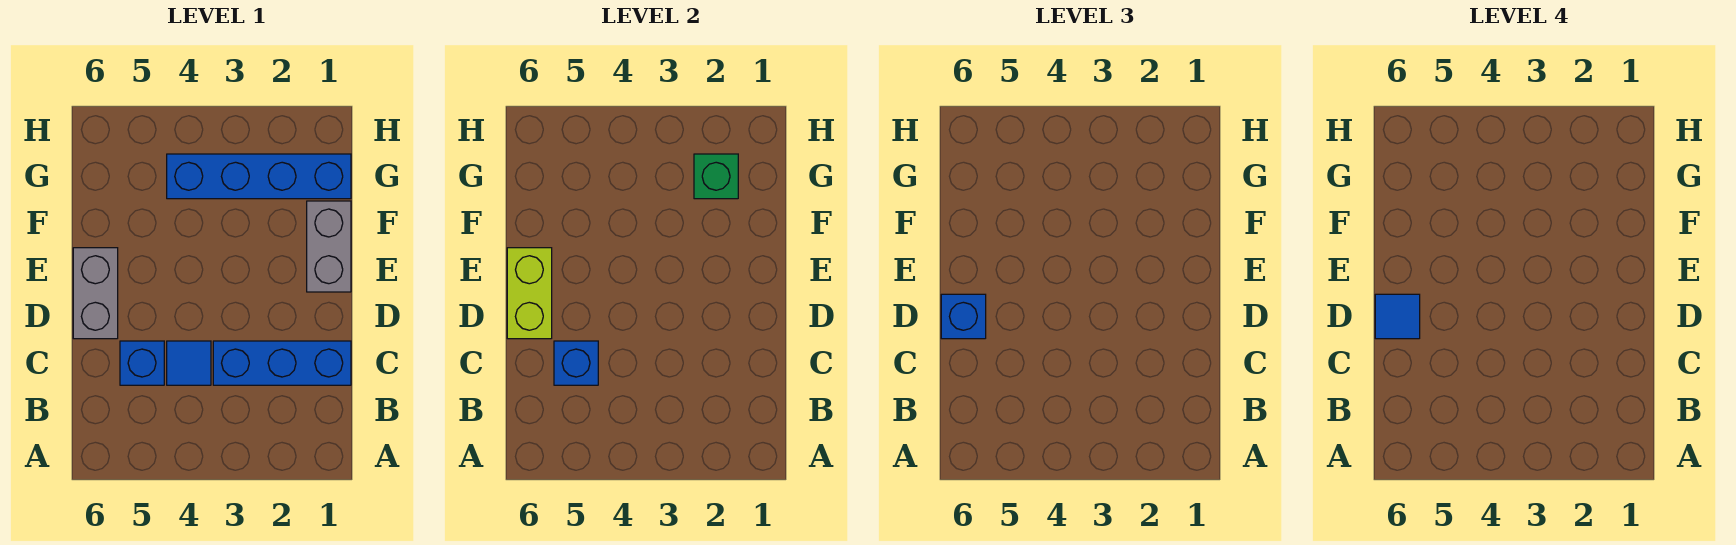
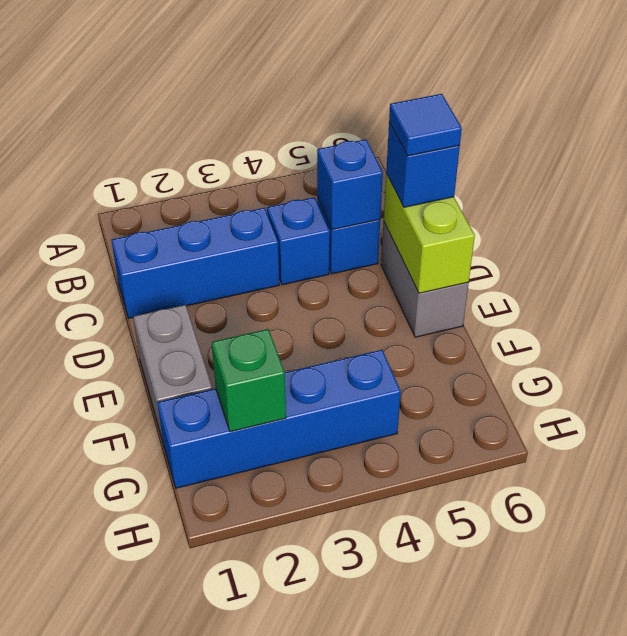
blue 1x1 tile [167,341,211,385] -> blue 1x1 brick [267,197,330,285]

